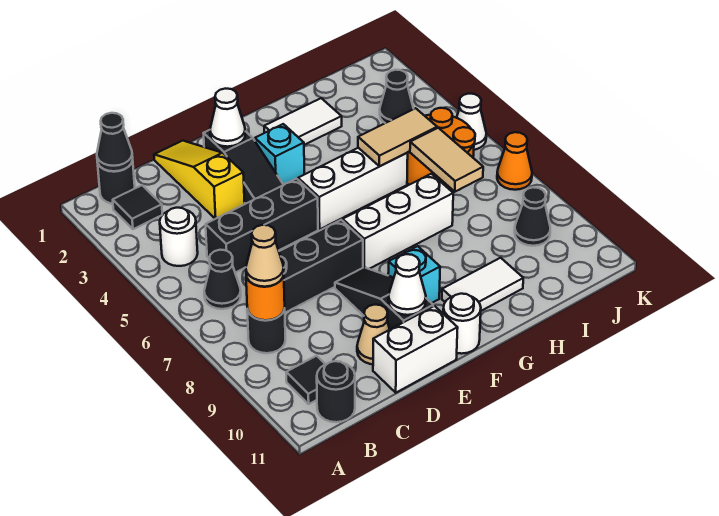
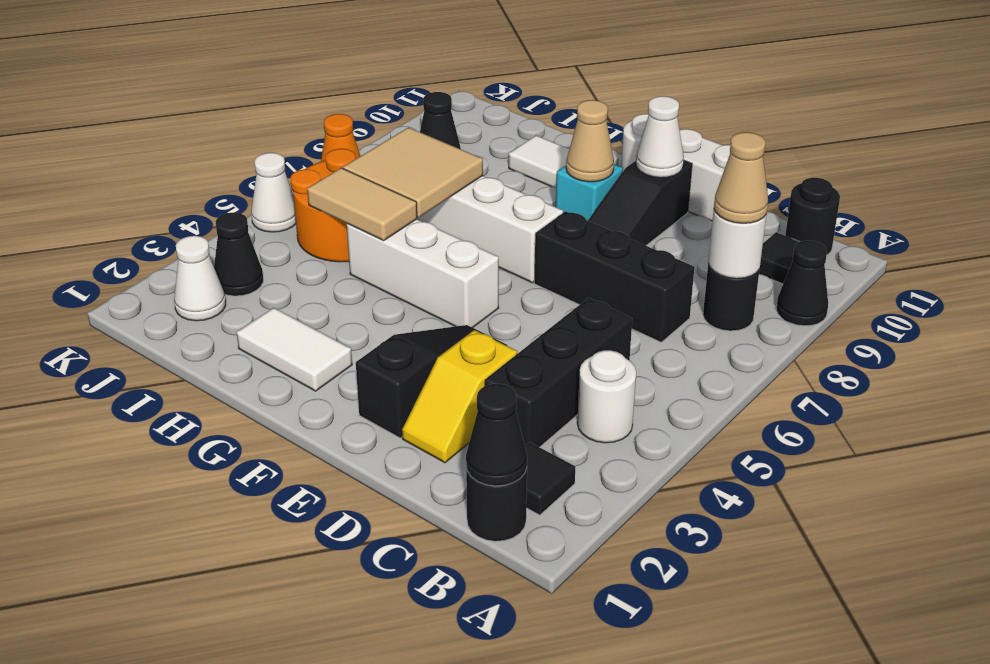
black 1x1 cone [204,250,241,309] -> black 1x1 cone moved to [776,241,828,326]
orange 1x1 round brick [246,275,285,320] -> white 1x1 round brick [708,210,766,279]
black 1x3 brick [206,179,318,273] -> black 1x3 brick turned to [485,298,632,447]
yellow 1x3 slope [154,141,245,219] -> yellow 1x2 slope [402,330,517,463]
tan 1x1 cone [357,305,390,364] -> tan 1x1 cone moved to [566,100,614,182]
white 1x1 cone [210,89,245,147] -> white 1x1 cone moved to [174,236,226,321]
cyan 1x1 brick [255,124,304,185] -> none
tan 1x2 tile [410,128,483,192] -> tan 2x2 tile [343,127,483,218]

